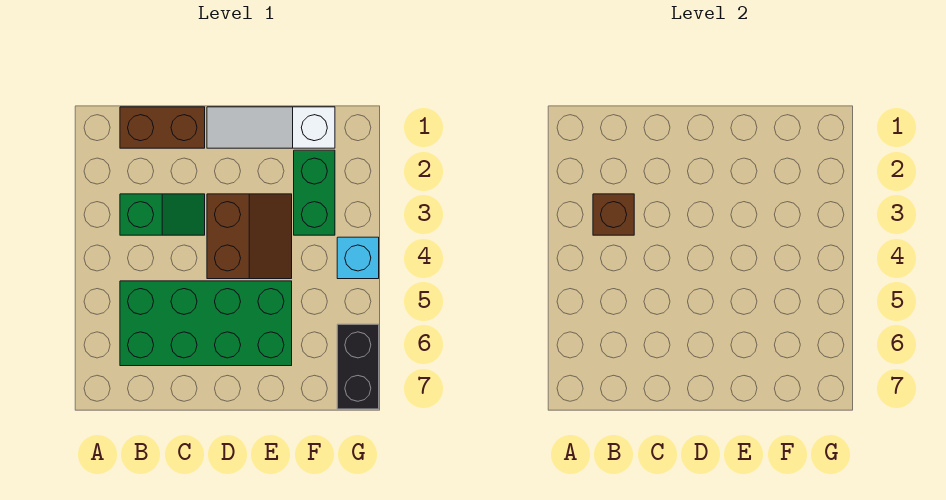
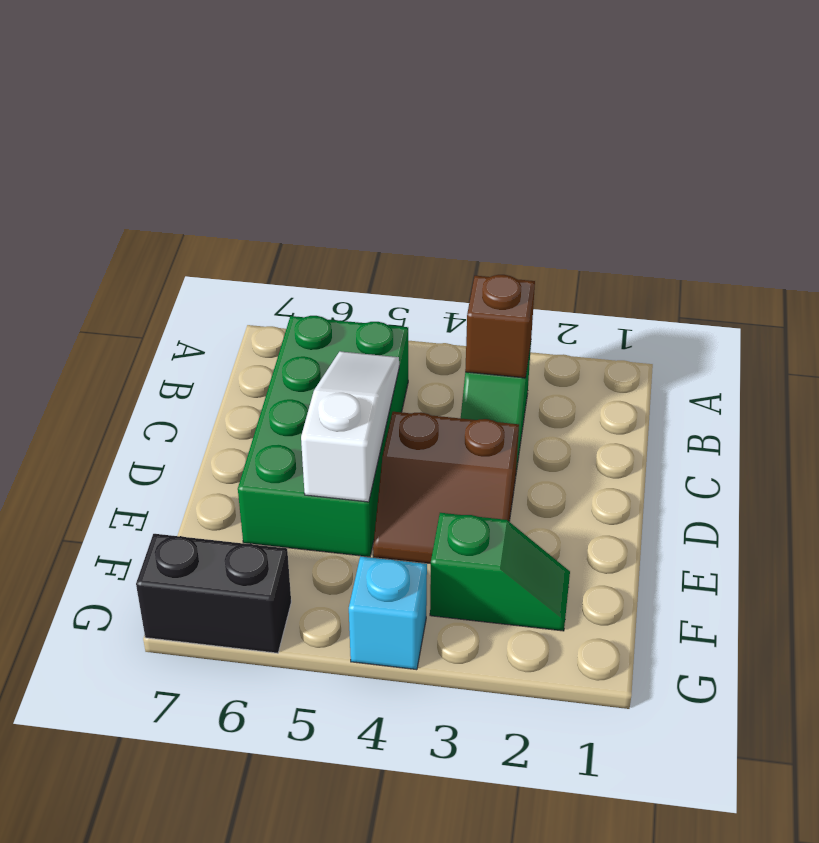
brown 1x2 brick [120,107,205,148] -> none
white 1x3 slope [207,107,335,148] -> white 1x3 slope moved to [301,351,399,502]
green 1x2 brick [294,150,335,235] -> green 1x2 slope [430,513,570,631]

